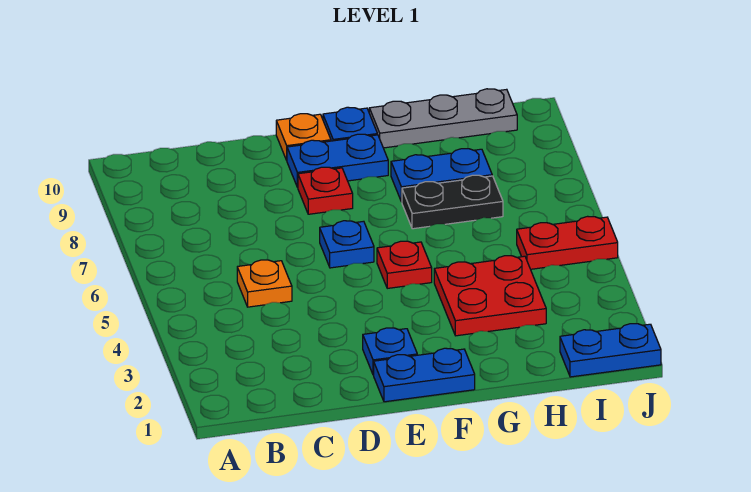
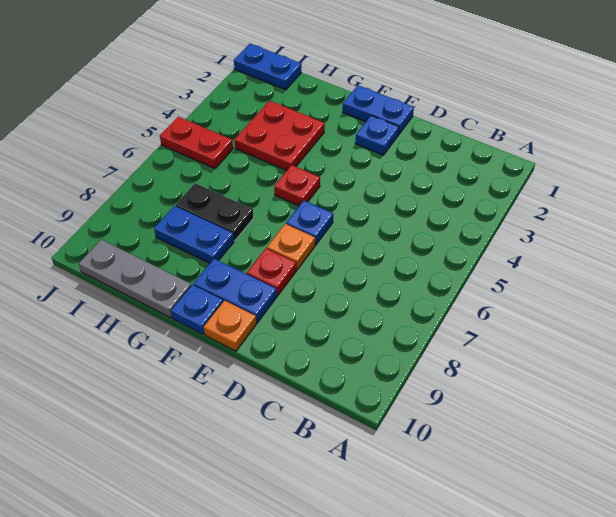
orange 1x1 plate [237,260,292,307] -> orange 1x1 plate moved to [267,224,315,270]

